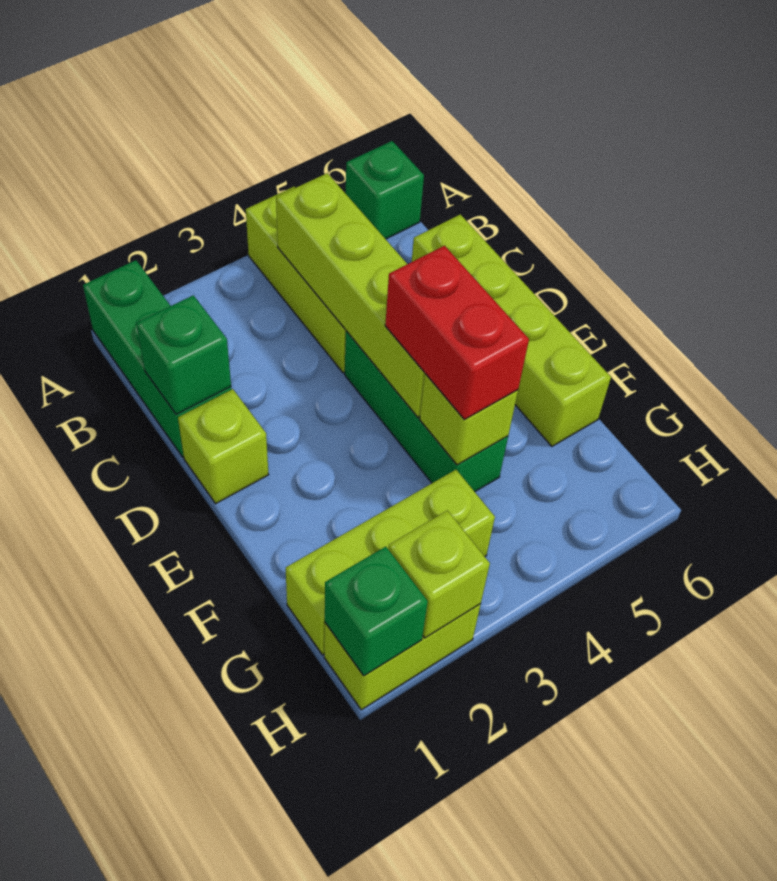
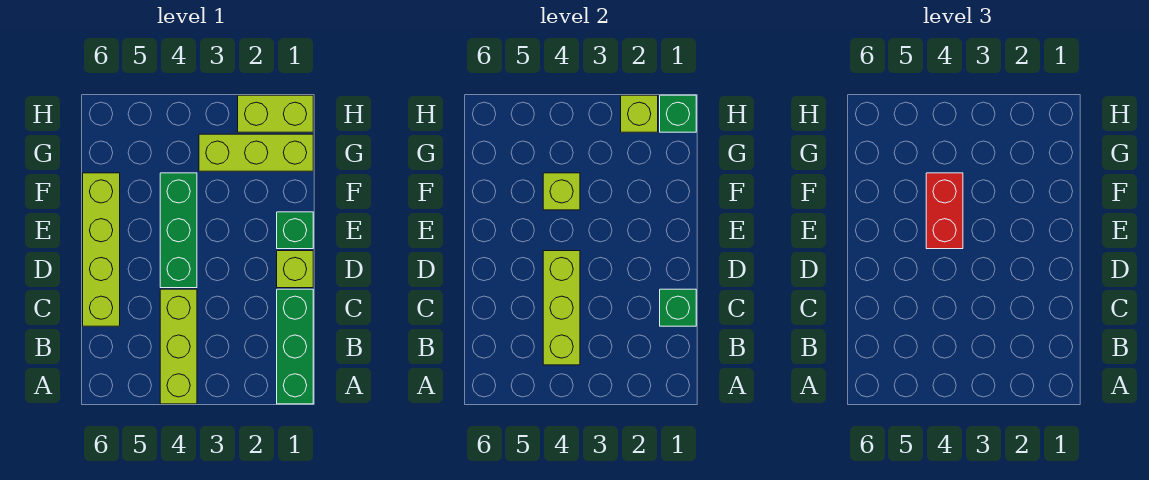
green 1x1 brick [346,141,424,239] -> green 1x1 brick moved to [277,212,313,249]
lime 1x4 brick [276,173,425,417] -> lime 1x3 brick [543,251,580,365]

